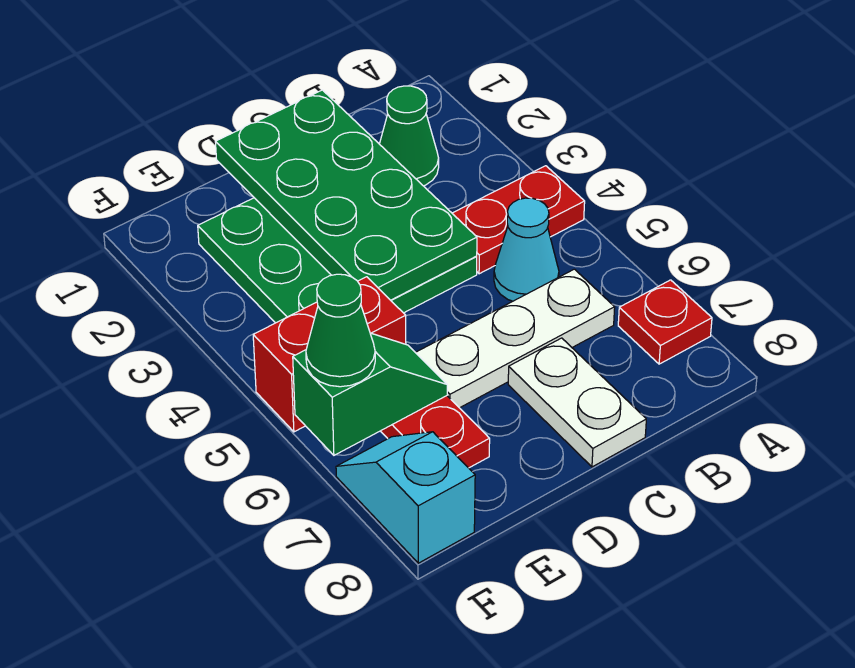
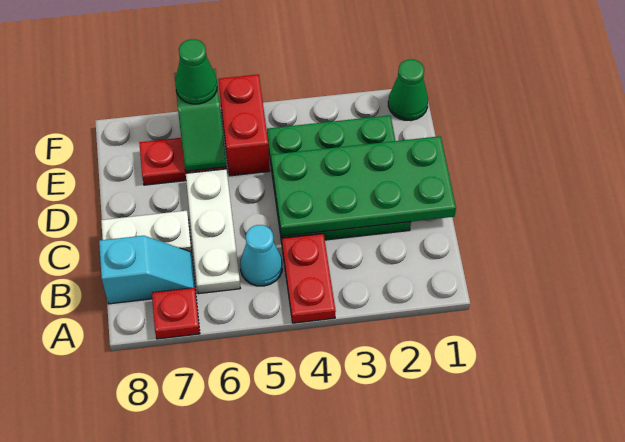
green 1x1 cone [380,86,439,186] -> green 1x1 cone moved to [388,59,428,121]
cyan 1x2 slope [336,432,475,563] -> cyan 1x2 slope moved to [99,236,196,304]

